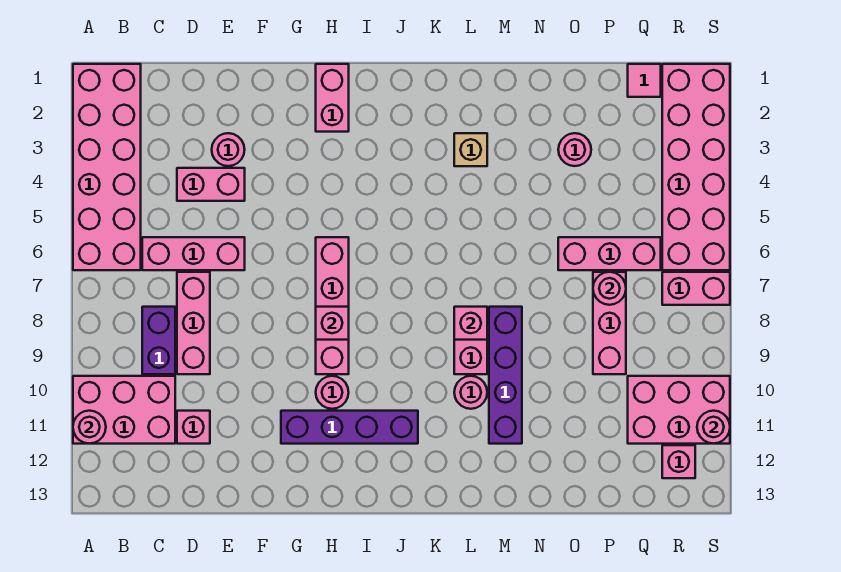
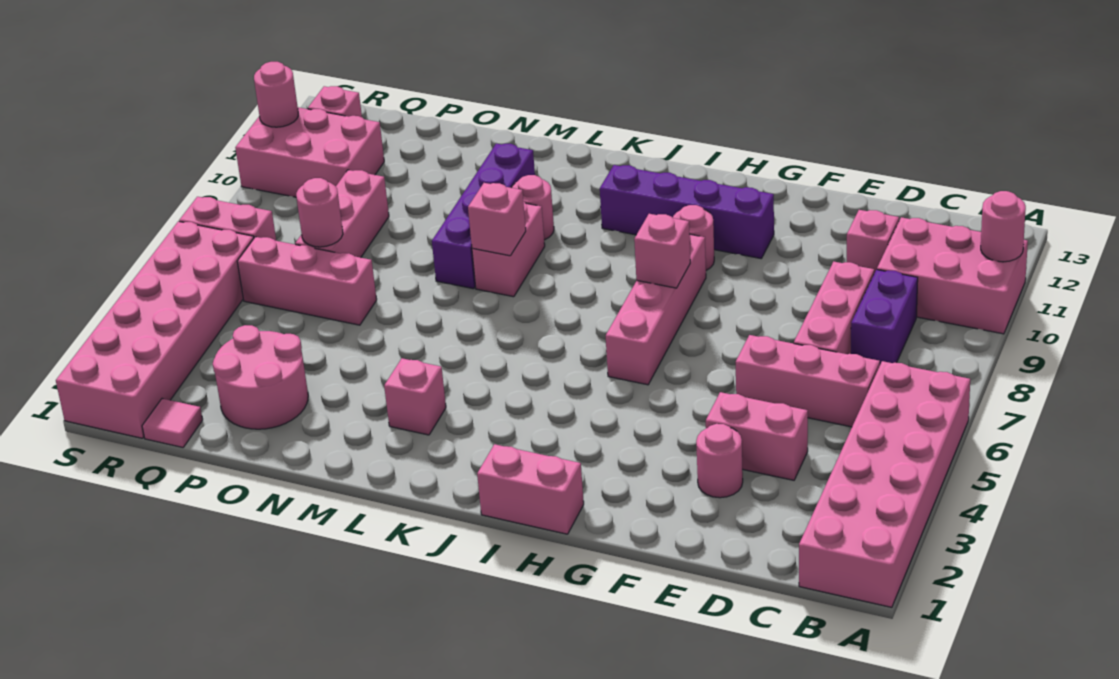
pink 1x2 brick [316,64,349,132] -> pink 1x2 brick turned to [477,444,584,534]
tan 1x1 brick [454,133,487,166] -> pink 1x1 brick [384,358,446,435]
pink 1x1 round brick [558,133,591,166] -> pink 2x2 round brick [213,325,308,429]

